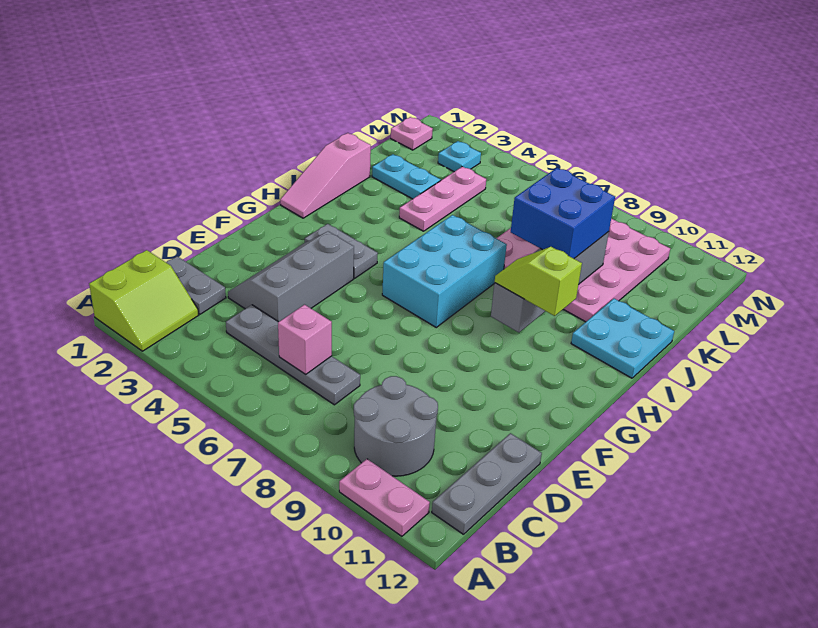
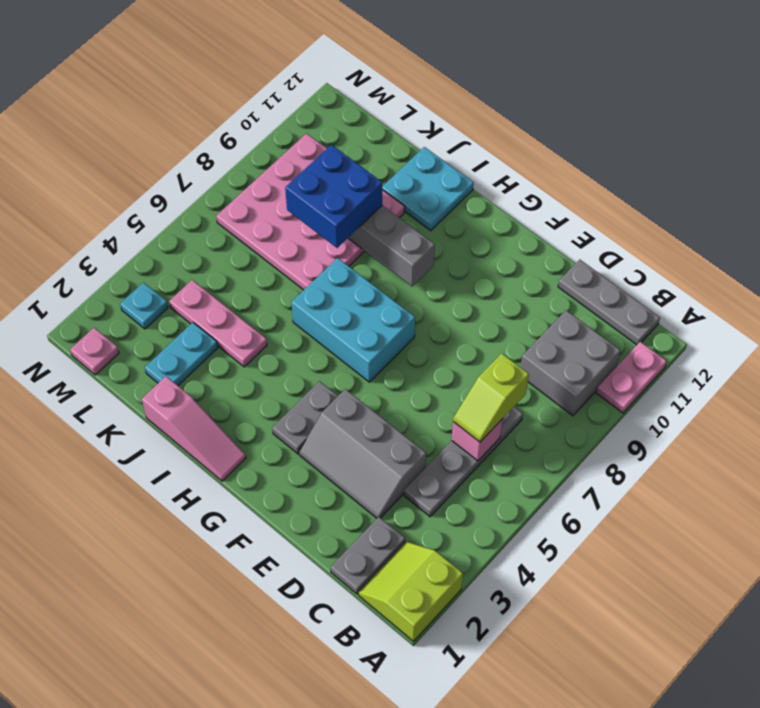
lime 2x2 slope [89,250,198,351] -> lime 2x2 slope turned to [358,542,463,641]
grey 2x2 round brick [354,376,438,476] -> grey 2x2 brick [521,310,620,416]
lime 1x2 slope [495,247,582,316] -> lime 1x2 slope moved to [453,353,529,442]

